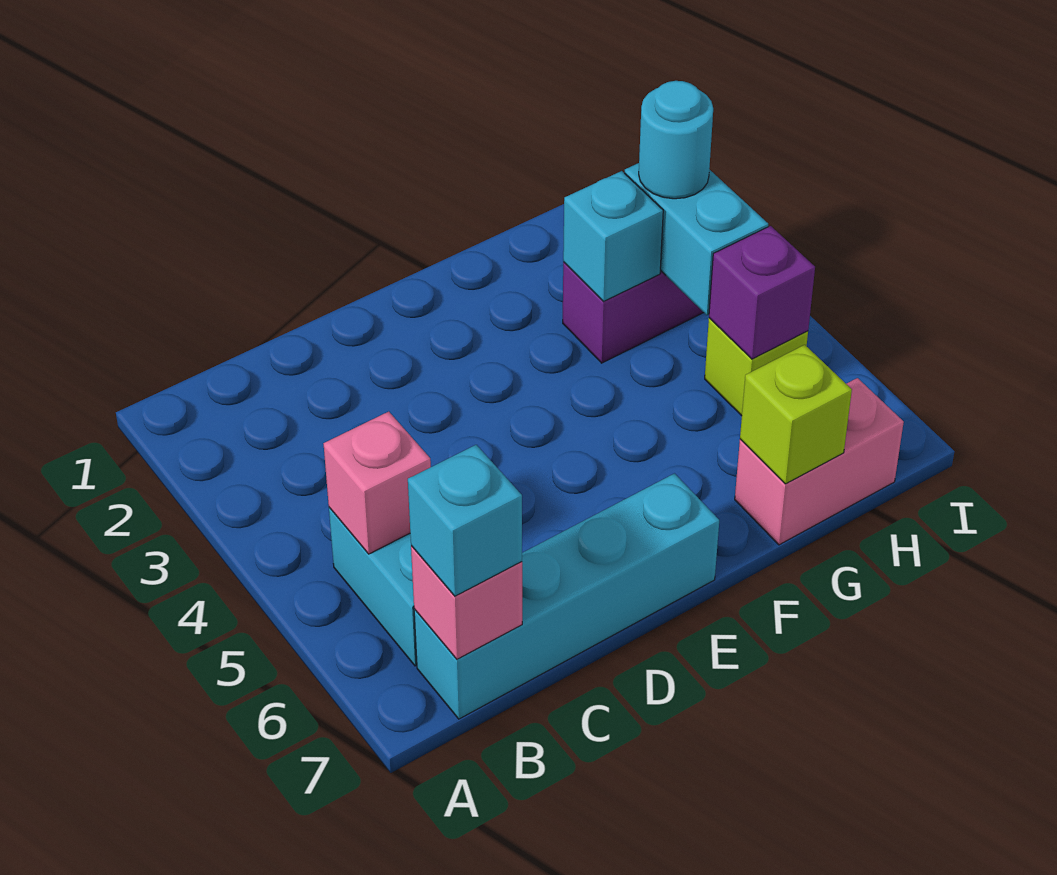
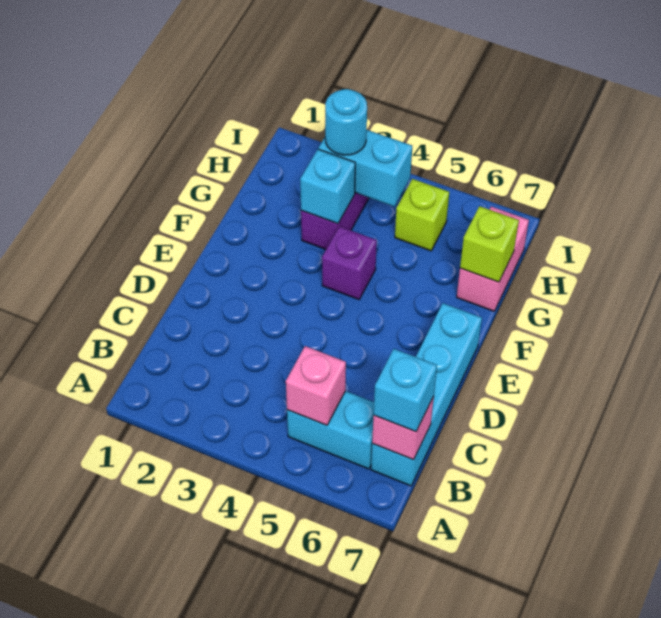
purple 1x1 brick [709,226,815,359] -> purple 1x1 brick moved to [322,226,377,300]

